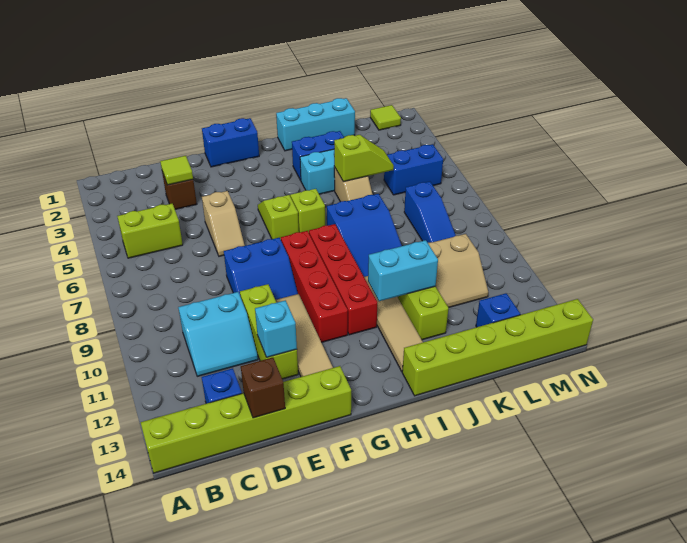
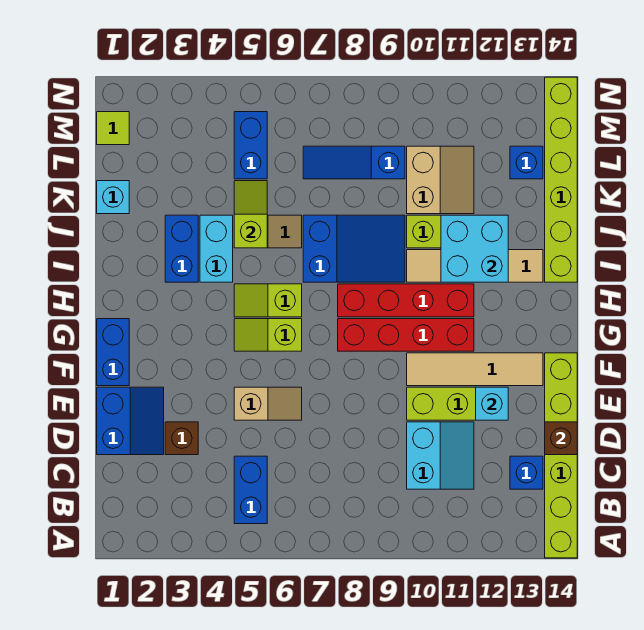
lime 1x2 brick [117,204,183,258] -> blue 1x2 brick [234,456,267,524]
lime 1x1 tile [160,156,193,185] -> none
blue 2x2 slope [224,238,298,300] -> blue 2x2 slope moved to [97,387,164,455]
cyan 1x3 brick [276,98,355,151] -> cyan 1x1 brick [97,181,129,214]
cyan 1x2 brick [368,240,438,301] -> cyan 2x2 brick [441,215,508,282]
blue 1x3 slope [404,182,456,243] -> blue 1x3 slope turned to [303,146,405,179]

